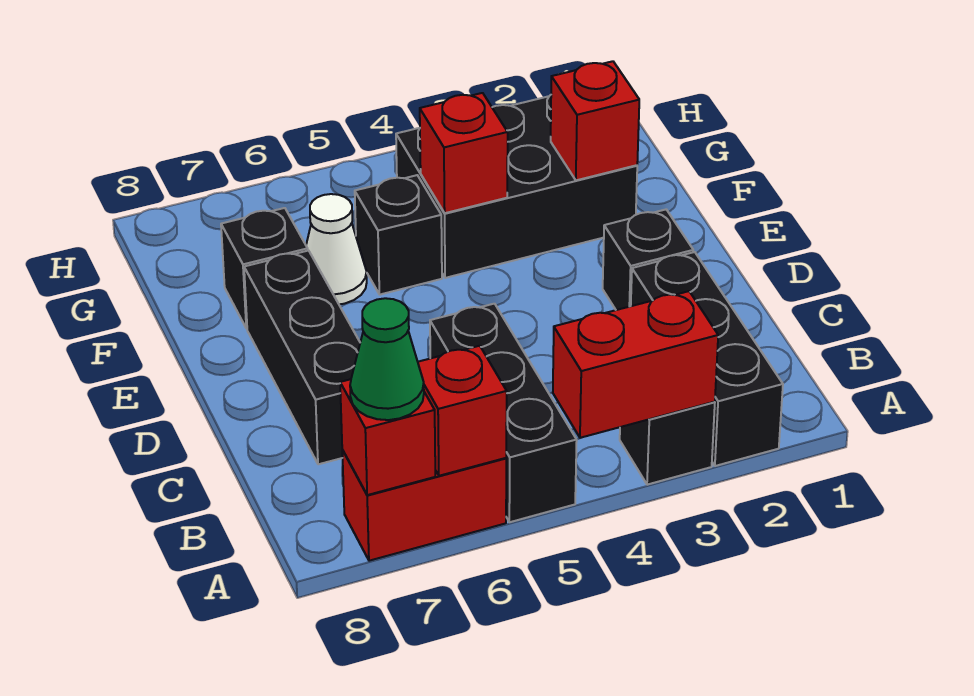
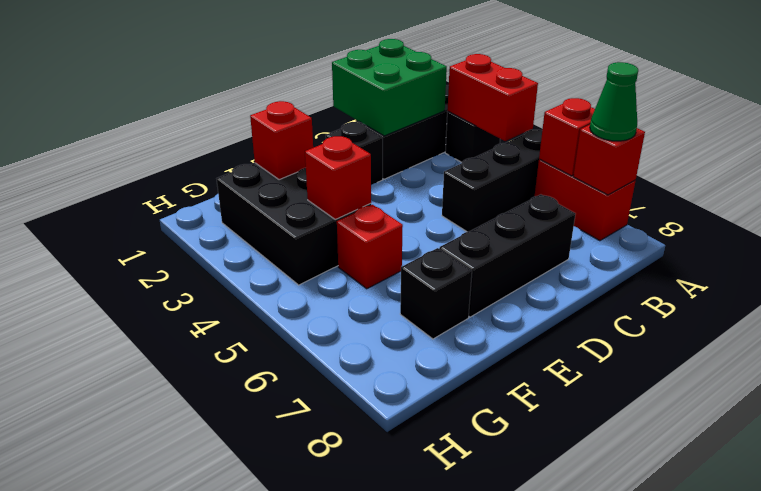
none -> green 2x2 brick [332,39,447,136]
black 1x1 brick [355,175,442,295] -> red 1x1 brick [337,205,403,289]
white 1x1 cone [306,194,367,304] -> none

